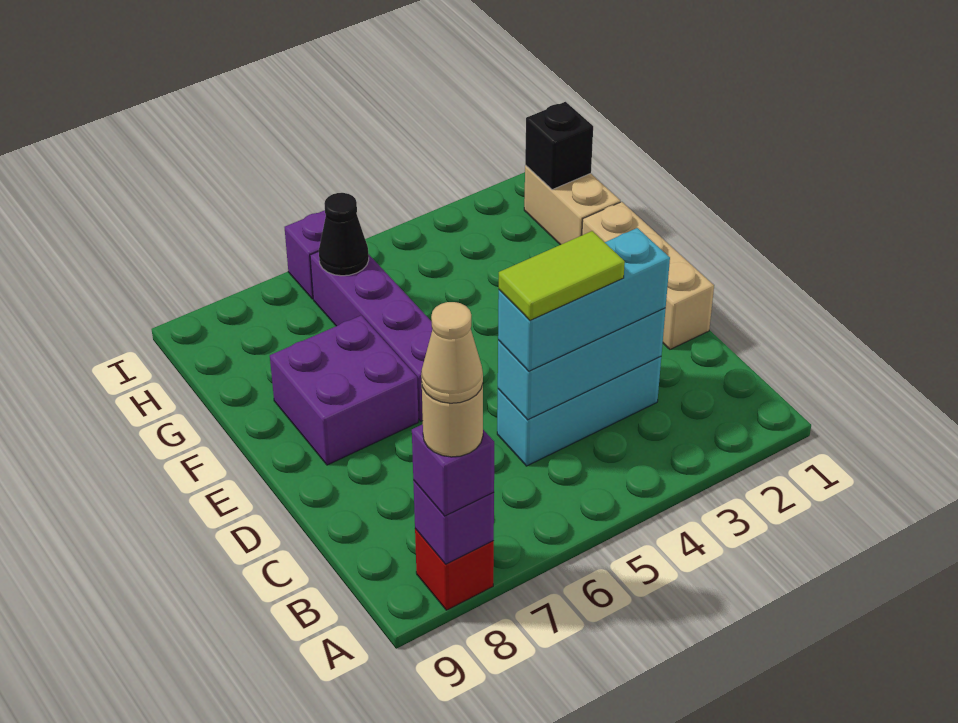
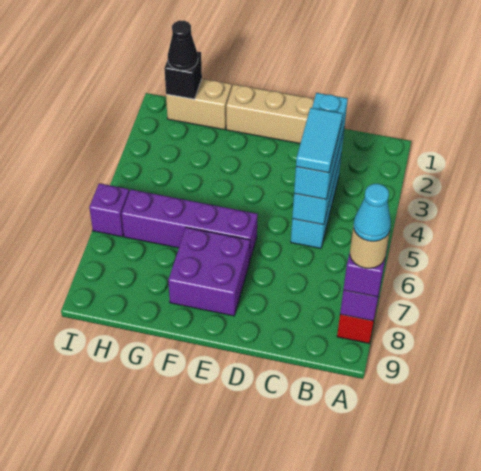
tan 1x1 cone [421,302,483,403] -> cyan 1x1 cone [354,184,391,241]
lime 1x2 tile [499,231,625,320] -> cyan 1x2 tile [296,108,343,173]
black 1x1 cone [319,193,369,276] -> black 1x1 cone moved to [168,21,198,71]

